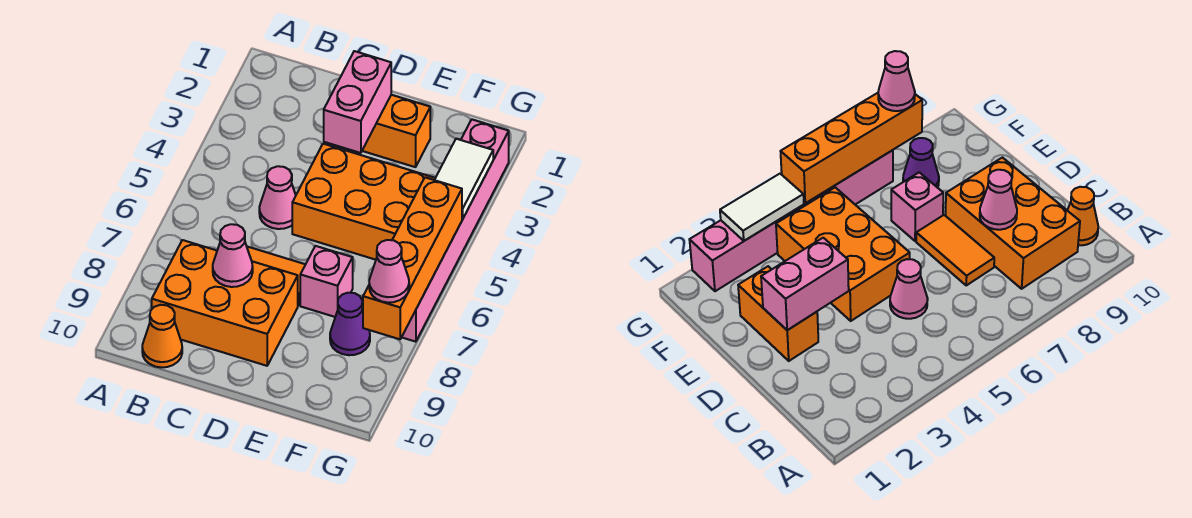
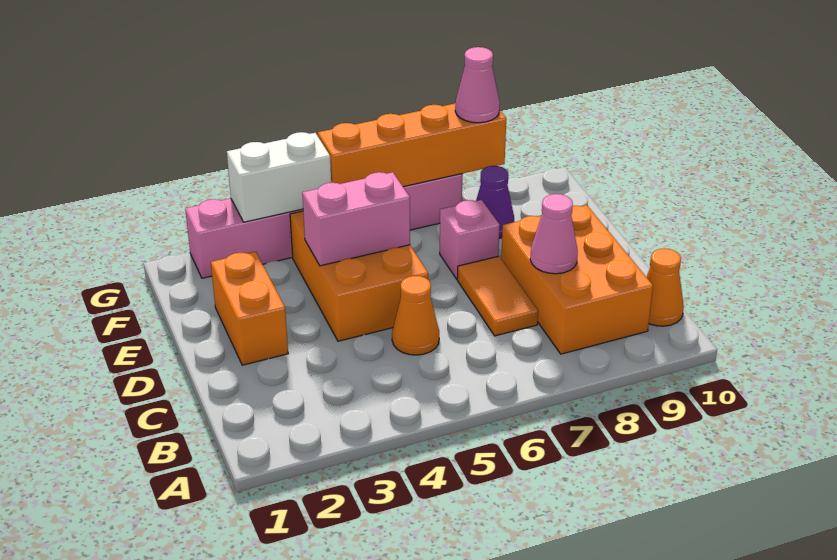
pink 1x1 cone [259,166,296,229] -> orange 1x1 cone [392,276,439,355]
pink 1x2 brick [324,51,391,153] -> pink 1x2 brick moved to [302,172,410,266]
white 1x2 tile [435,139,493,219] -> white 1x2 brick [227,132,331,222]

